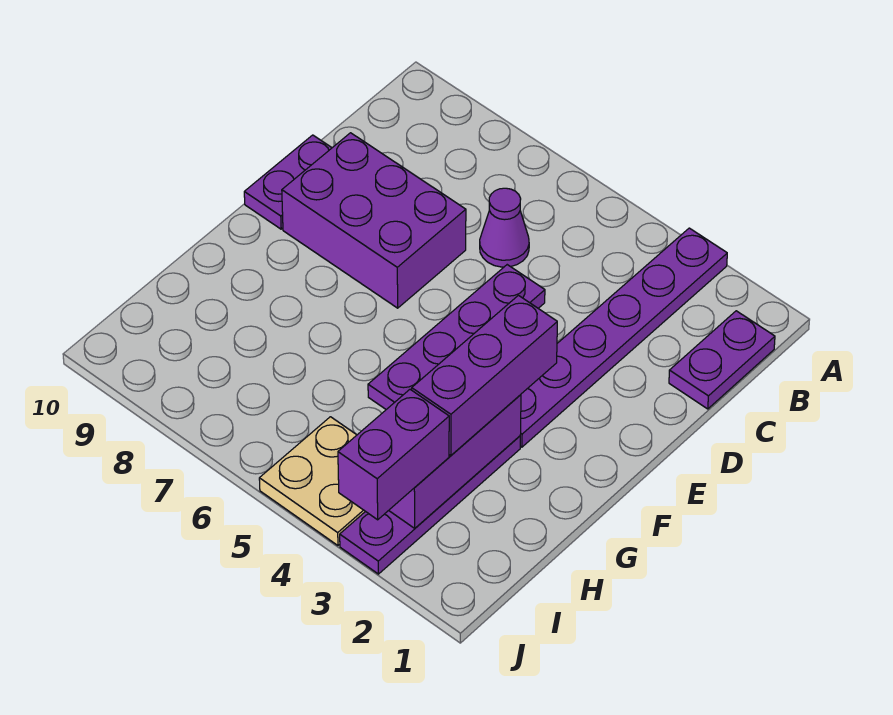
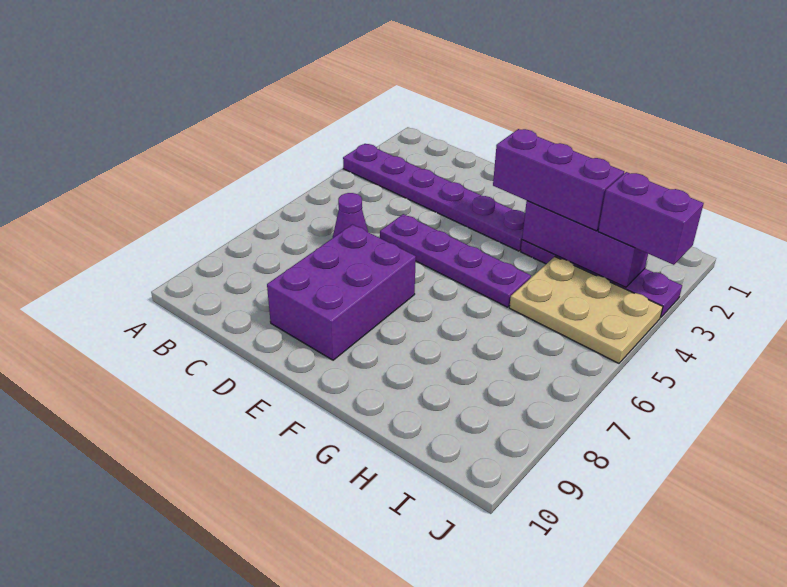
purple 1x2 plate [669,311,775,409] -> none
purple 1x2 plate [244,135,332,229] -> none
tan 2x2 plate [259,417,365,545] -> tan 2x3 plate [509,257,663,363]

